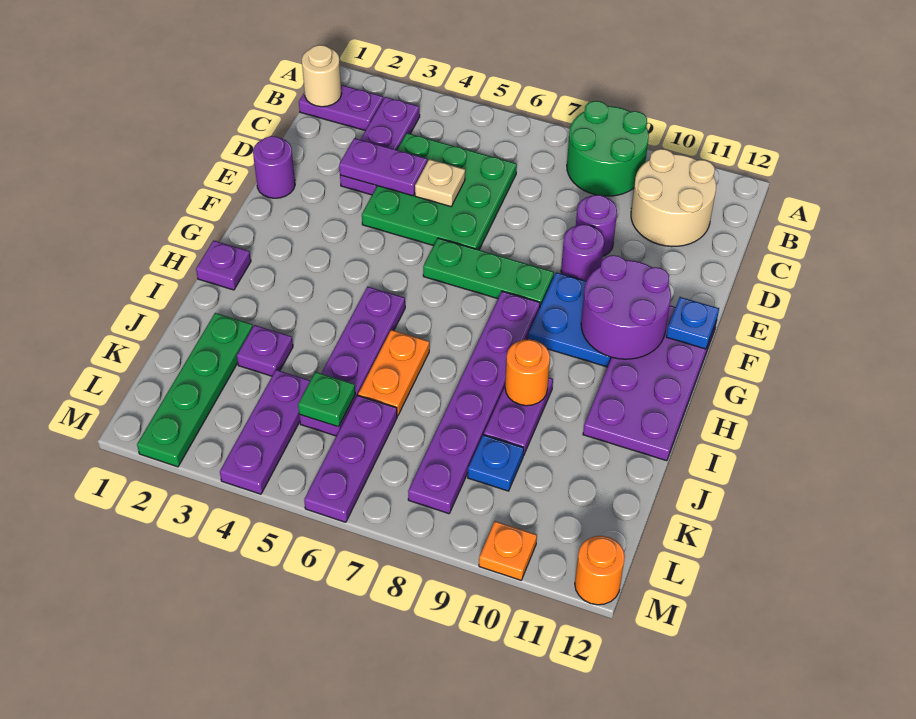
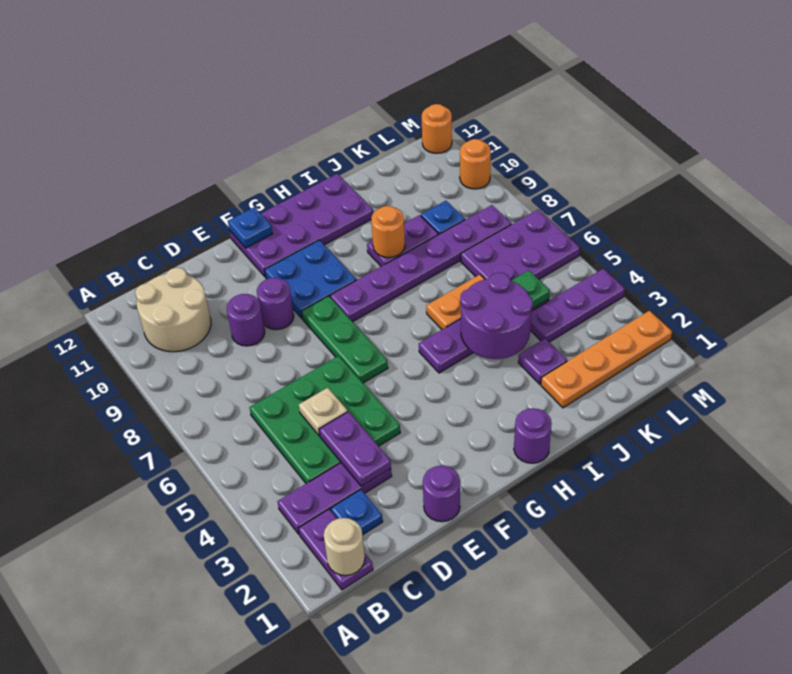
green 2x2 round brick [567,101,649,196] -> none
none -> blue 1x1 plate [331,489,383,535]
purple 2x2 round brick [581,255,671,359] -> purple 2x2 round brick moved to [460,273,533,359]
purple 1x1 plate [196,240,251,290] -> purple 1x1 round brick [514,408,552,463]
green 1x4 plate [137,313,253,467] -> orange 1x4 plate [541,311,672,408]
purple 1x3 plate [304,395,397,522] -> purple 2x3 plate [461,210,580,281]
orange 1x1 plate [479,521,537,580] -> orange 1x1 round brick [460,139,491,189]

